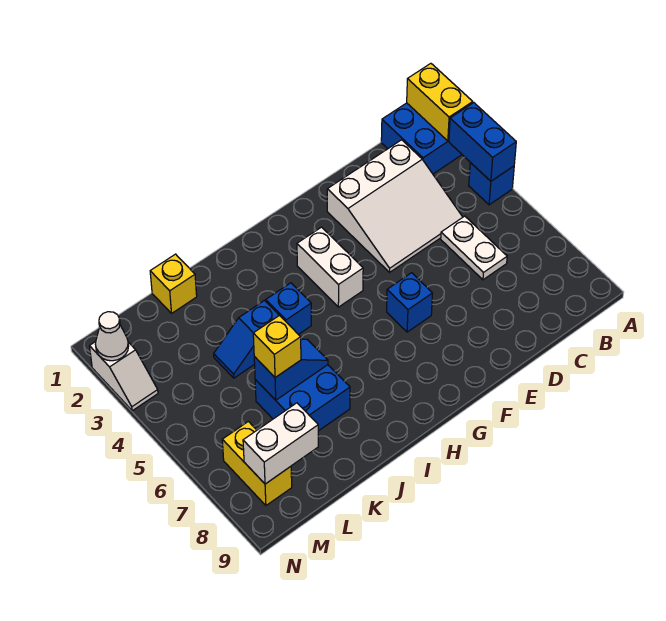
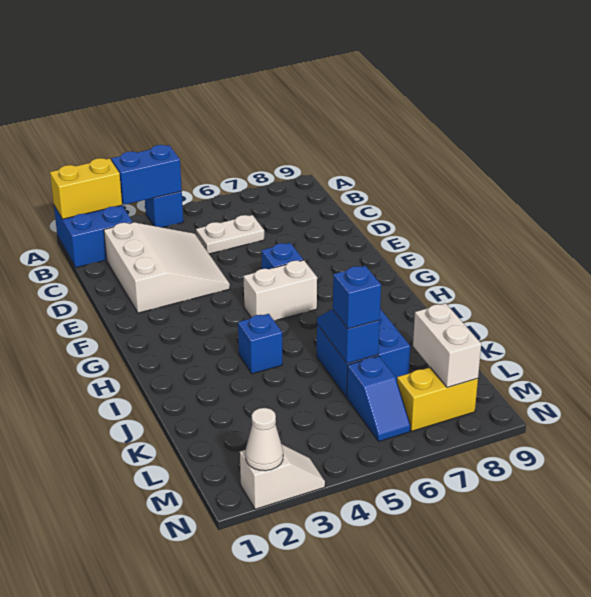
white 1x2 brick [297,227,363,307] -> white 1x2 brick moved to [244,260,317,320]
blue 1x2 slope [214,301,279,378] -> blue 1x2 slope moved to [347,356,410,442]
yellow 1x1 brick [150,254,197,313] -> none
yellow 1x1 brick [253,315,301,377] -> blue 1x1 brick [333,266,381,329]

